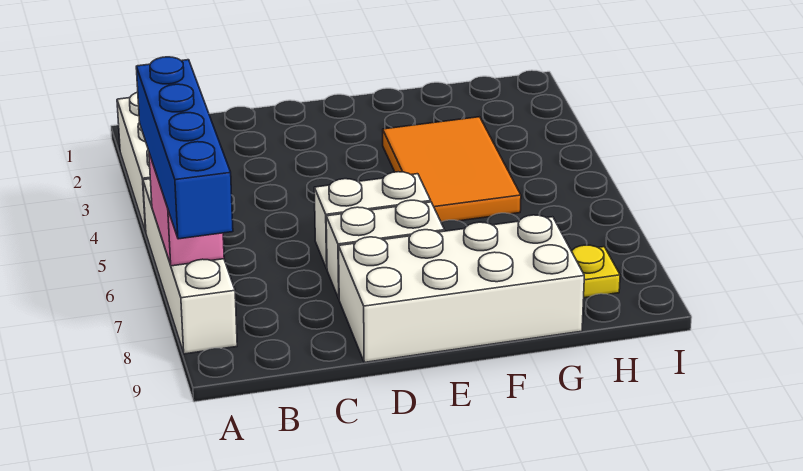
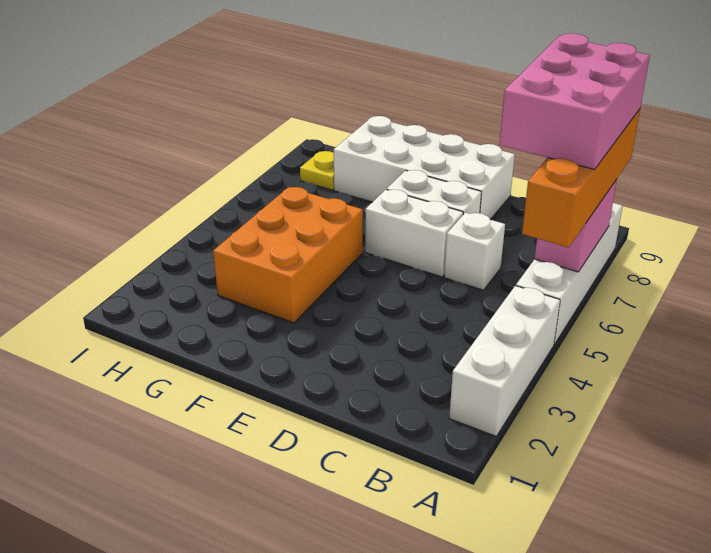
blue 1x4 brick [136,57,233,239] -> orange 1x4 brick [522,109,640,248]
none -> pink 2x3 brick [499,33,650,169]
none -> white 1x1 brick [444,213,505,290]
orange 2x3 tile [383,117,521,222] -> orange 2x3 brick [213,187,363,323]

